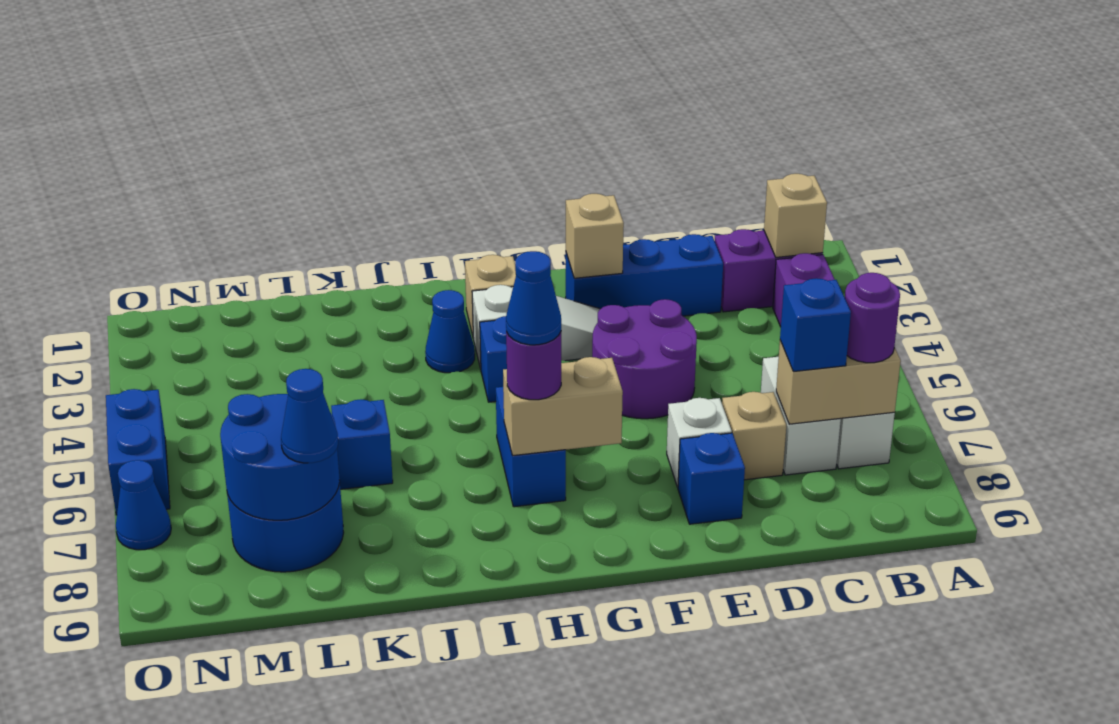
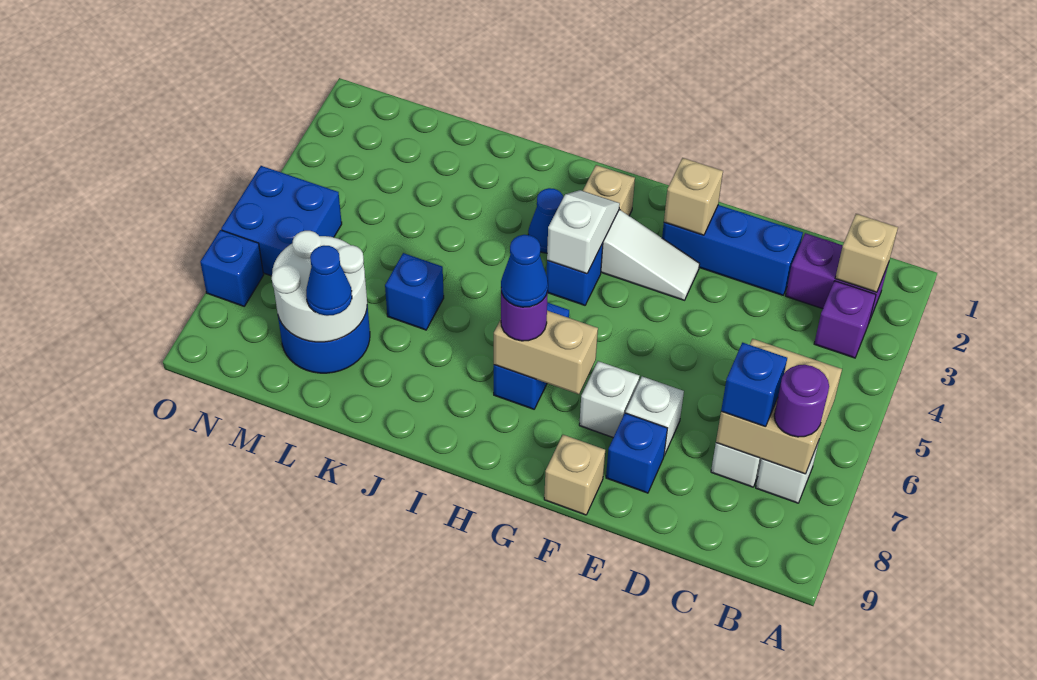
tan 1x2 brick [776,341,901,424] -> tan 2x2 brick [716,339,842,474]
tan 1x1 brick [722,392,786,480] -> tan 1x1 brick moved to [544,435,605,515]
purple 2x2 round brick [592,299,697,419] -> none
none -> white 1x1 brick [579,361,640,438]
none -> white 1x2 slope [547,190,620,274]
blue 2x2 round brick [220,394,340,520] -> white 2x2 round brick [272,231,367,342]
blue 1x2 brick [106,389,170,515] -> blue 2x2 brick [221,166,342,276]
blue 1x1 cone [116,460,171,550] -> blue 1x1 brick [200,230,264,306]

